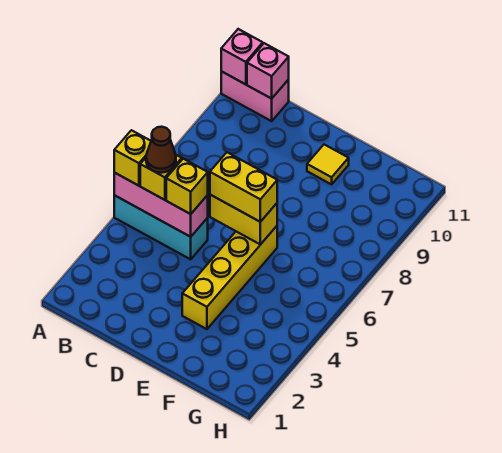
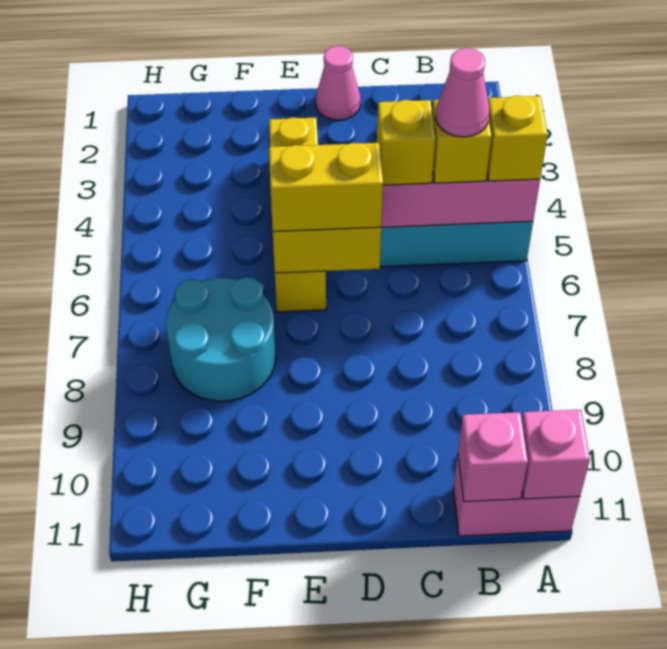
brown 1x1 cone [146,127,176,173] -> pink 1x1 cone [436,48,490,137]
none -> pink 1x1 cone [316,46,361,120]
yellow 1x1 tile [307,145,349,184] -> none
none -> cyan 2x2 round brick [166,277,276,401]

